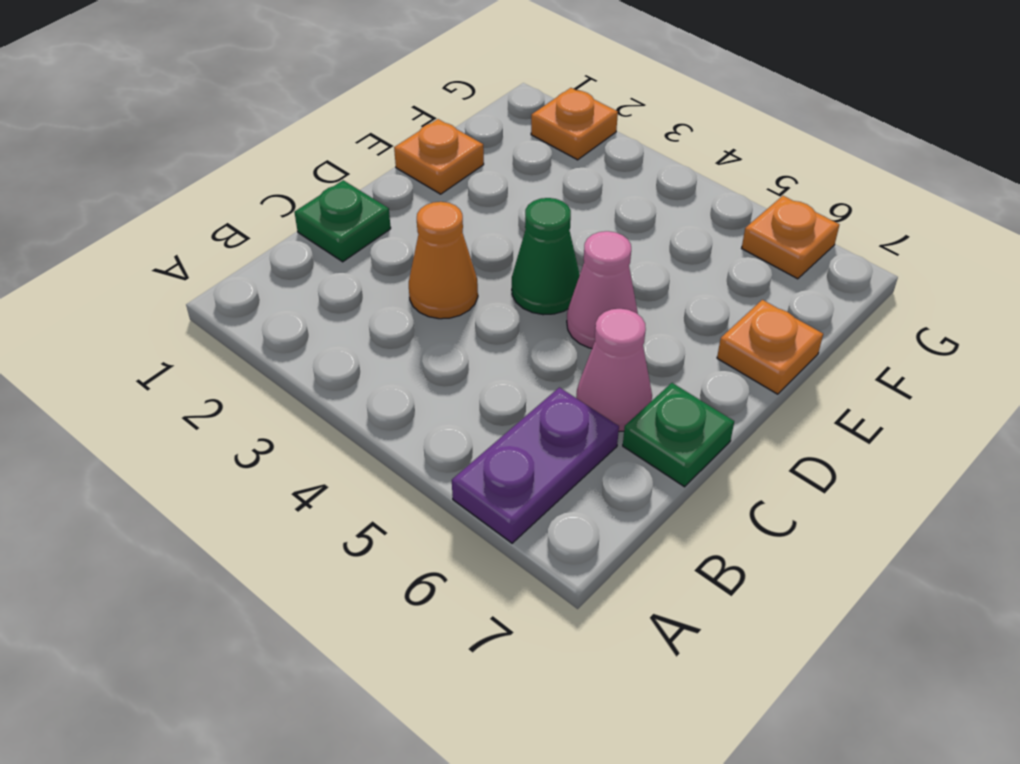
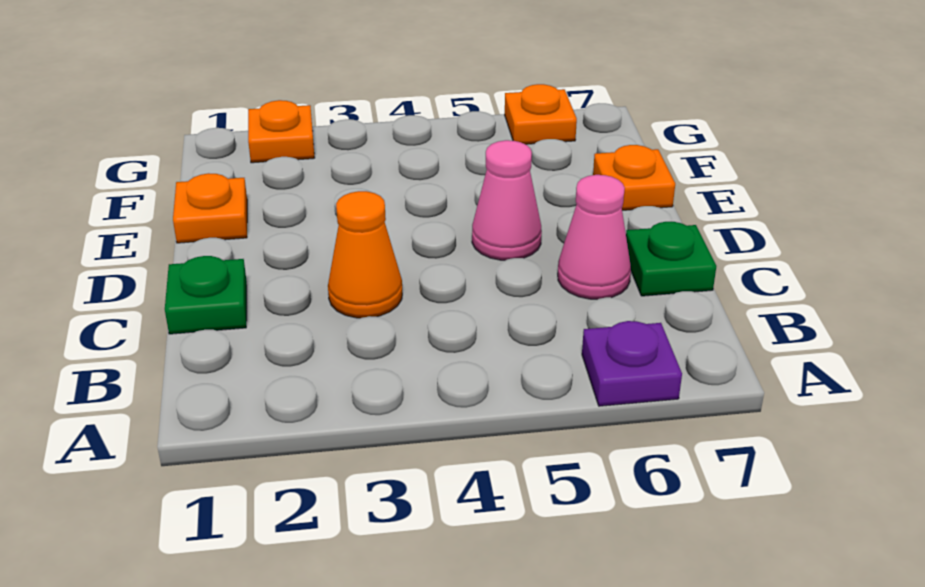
purple 1x2 plate [452,387,619,543] -> purple 1x1 plate [582,321,682,406]
green 1x1 cone [512,198,580,315] -> none

